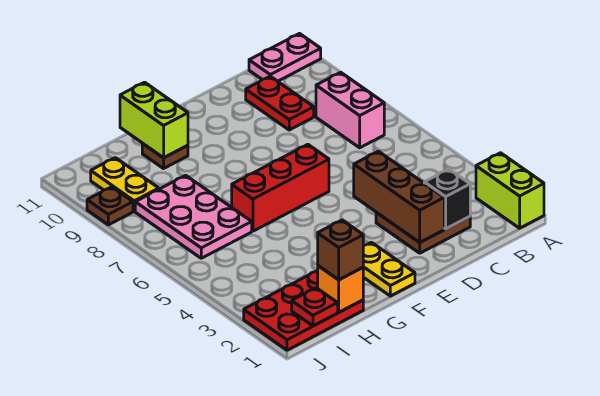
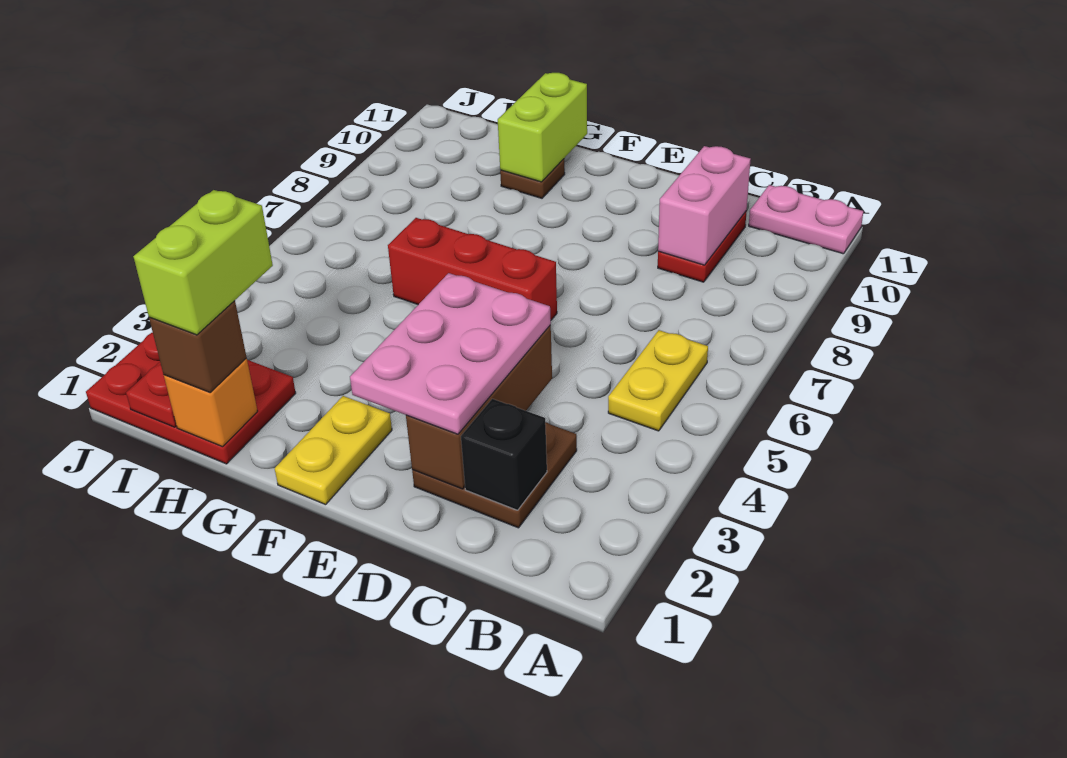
lime 1x2 brick [476,153,544,228] -> lime 1x2 brick moved to [133,190,273,335]
pink 1x2 brick [316,72,384,148] -> pink 1x2 brick moved to [658,146,751,265]
pink 2x3 plate [135,175,252,258] -> pink 2x3 plate moved to [350,273,551,434]
yellow 1x2 plate [91,158,159,211] -> yellow 1x2 plate moved to [608,330,708,431]
brown 1x1 plate [87,187,133,225] -> none

